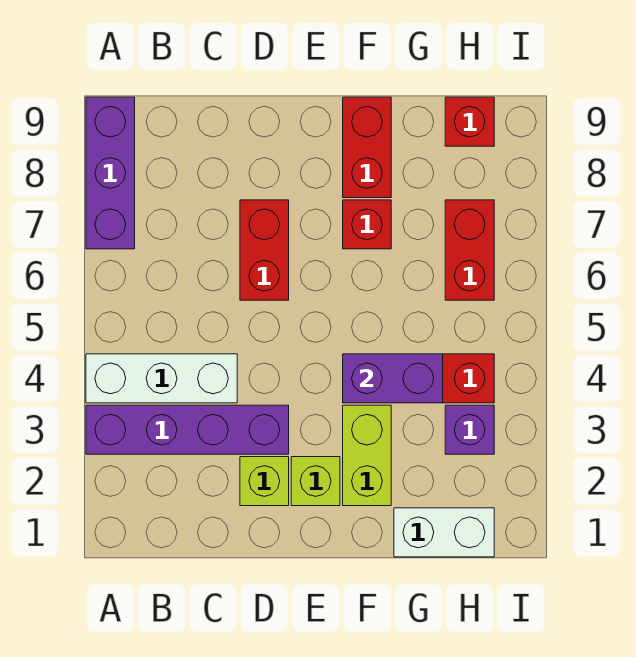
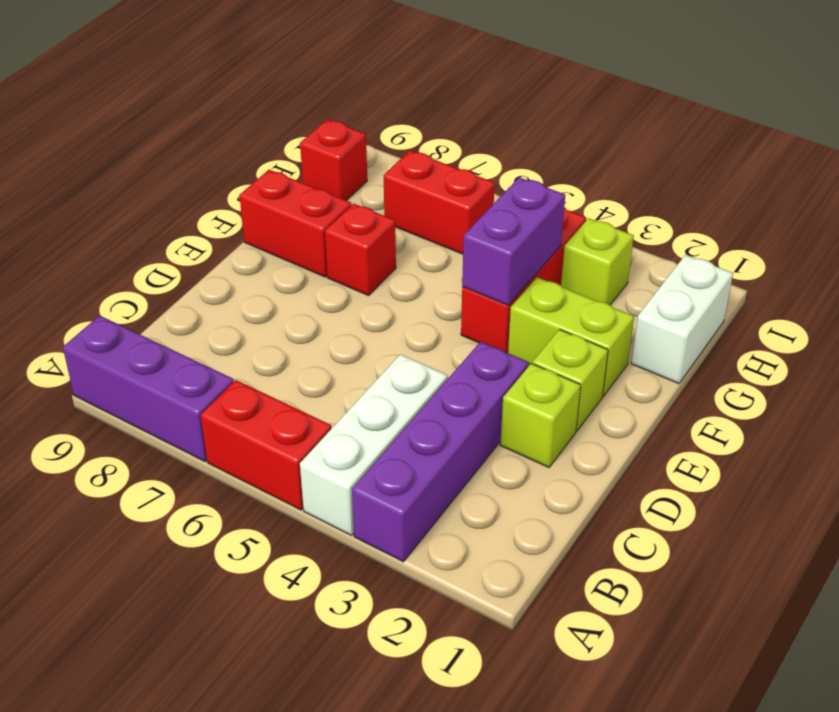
red 1x2 brick [240,200,289,300] -> red 1x2 brick moved to [201,380,332,510]
purple 1x1 brick [445,405,494,454] -> lime 1x1 brick [561,218,634,305]

